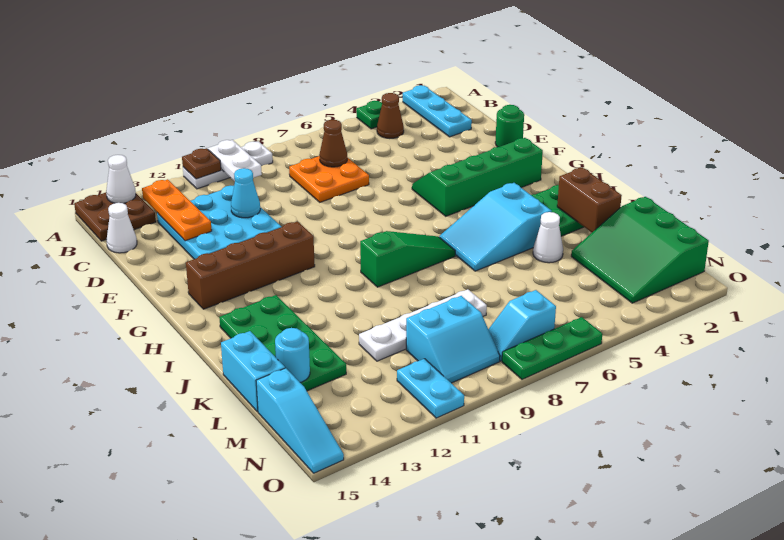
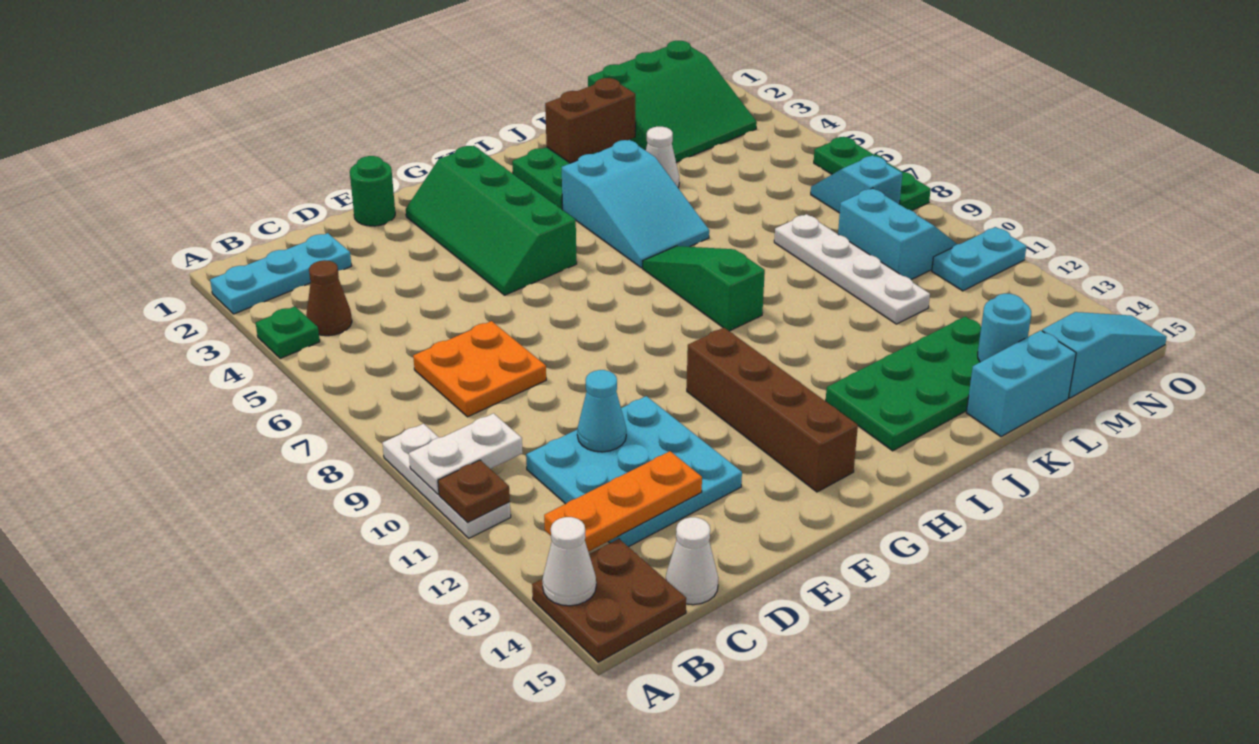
brown 1x1 cone [319,120,347,167] -> none
cyan 1x2 slope [488,290,556,361] -> cyan 1x2 slope turned to [811,155,903,213]

